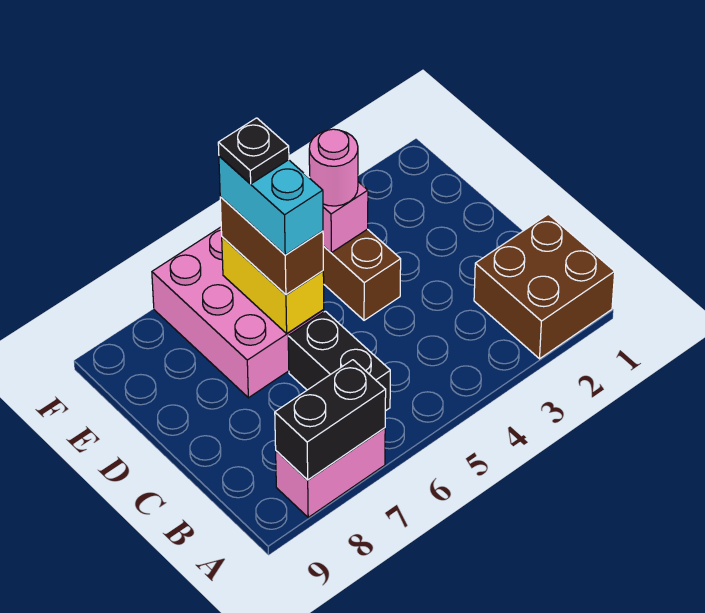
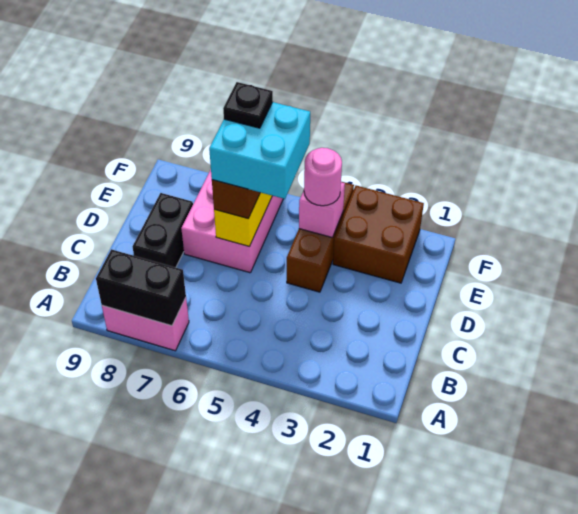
brown 2x2 brick [474,214,615,359] -> brown 2x2 brick moved to [333,186,424,283]
black 1x2 brick [288,311,390,411] -> black 1x2 brick moved to [133,193,193,268]
cyan 1x2 brick [219,156,323,255] -> cyan 2x2 brick [209,102,310,199]

